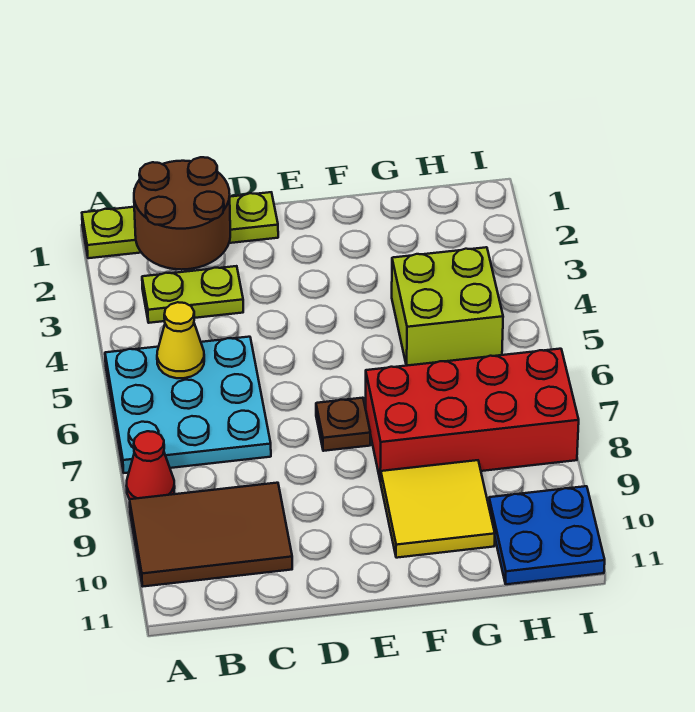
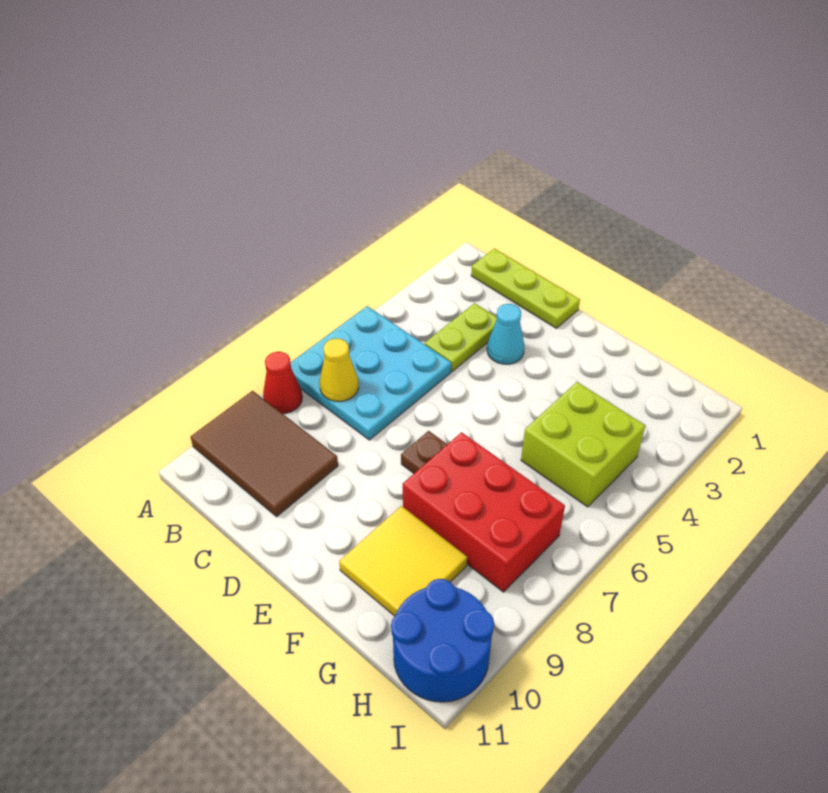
lime 1x4 plate [82,192,278,258] -> lime 1x3 plate [471,249,580,328]
brown 2x2 round brick [134,157,230,270] -> none
lime 1x2 plate [142,266,243,323] -> lime 1x2 plate turned to [425,303,497,371]
yellow 1x1 cone [157,302,204,378] -> yellow 1x1 cone moved to [320,339,359,401]
none -> cyan 1x1 cone [487,304,524,364]
red 2x4 brick [366,349,579,482] -> red 2x3 brick [403,432,565,592]
blue 2x2 plate [489,486,605,584] -> blue 2x2 round brick [391,579,494,702]

